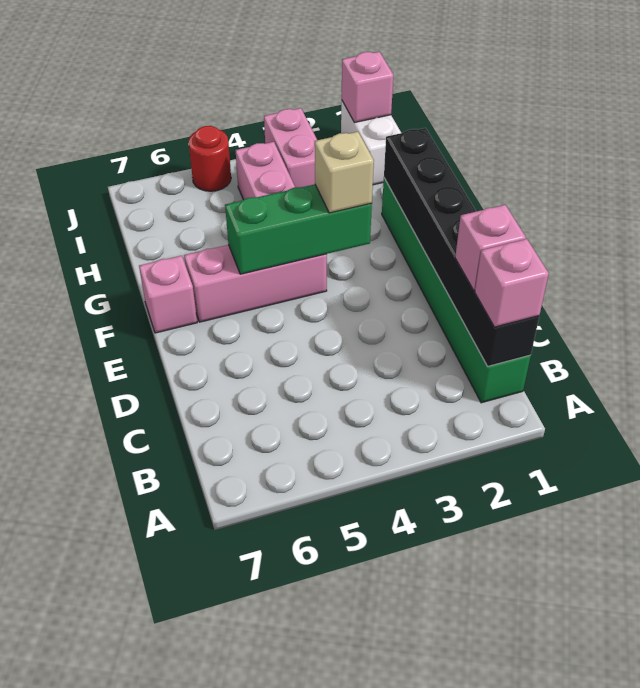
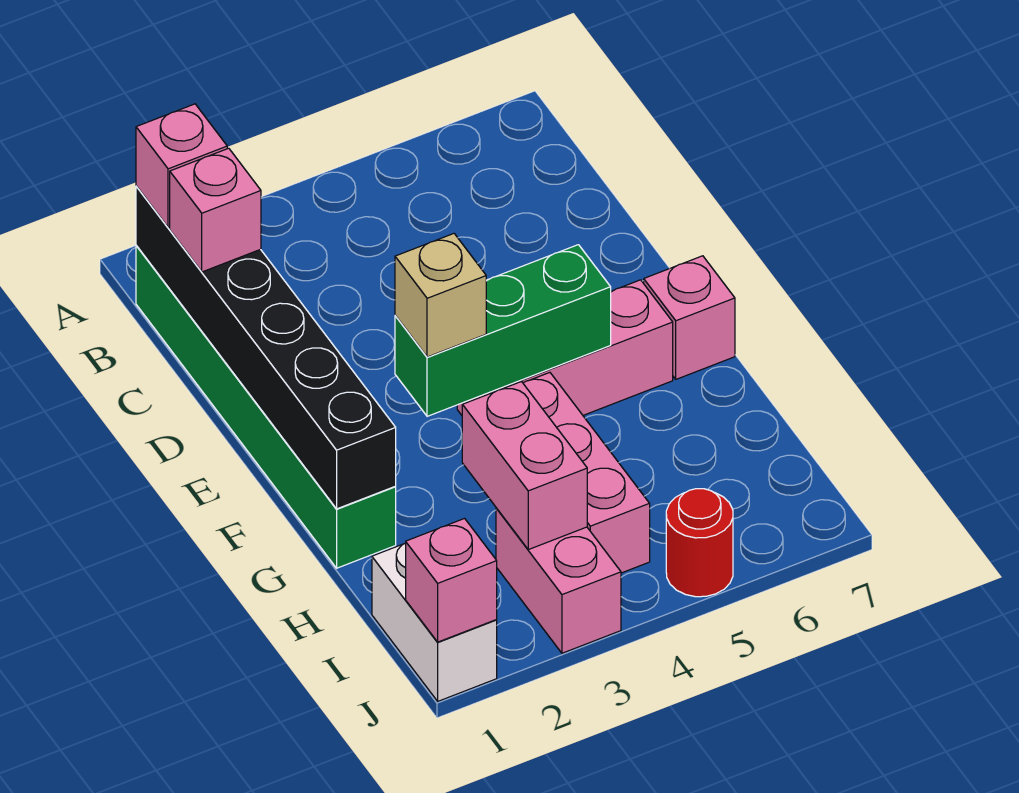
none -> pink 1x2 brick [462,382,587,550]

